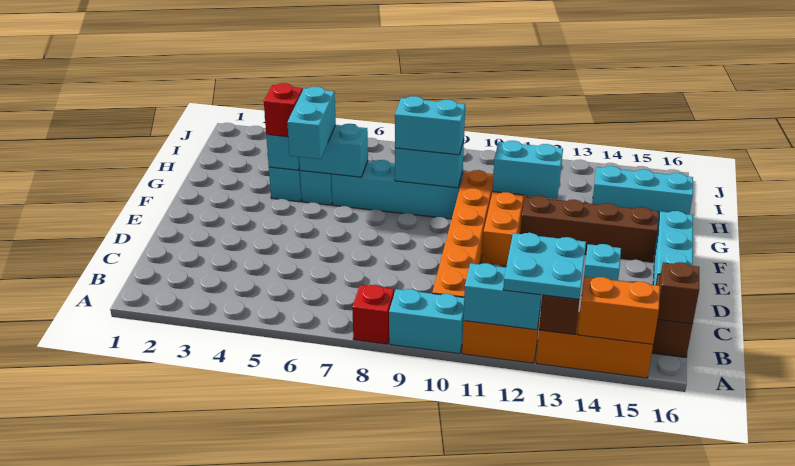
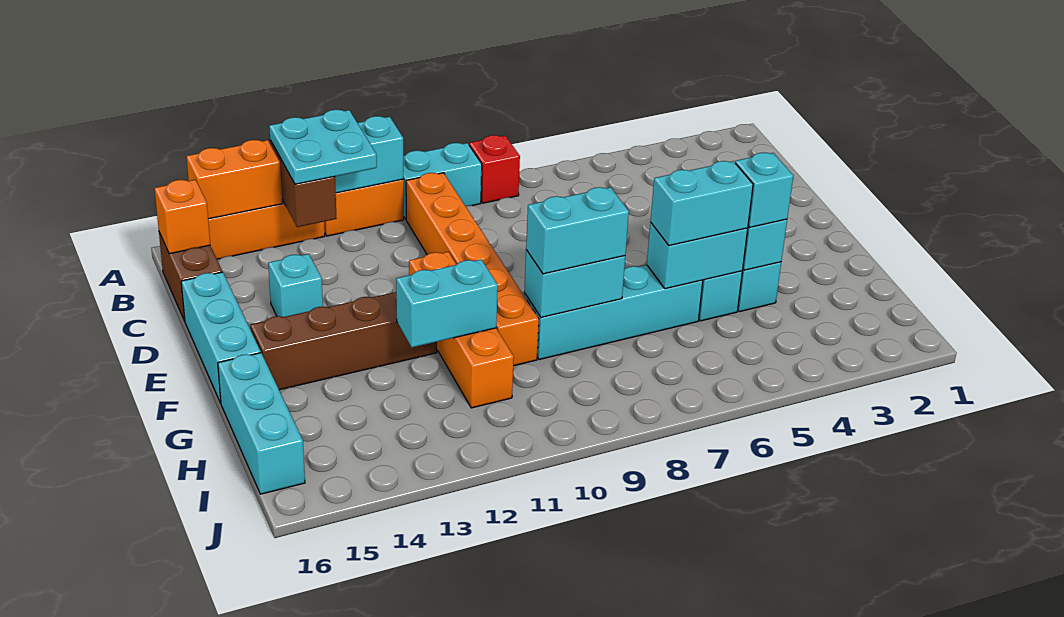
brown 1x1 brick [657,262,699,324] -> orange 1x1 brick [154,180,210,254]
cyan 1x2 brick [287,86,336,159] -> cyan 1x2 brick turned to [650,161,753,246]
red 1x1 brick [264,83,303,137] -> cyan 1x1 brick [735,153,793,227]
cyan 1x3 brick [592,166,693,222] -> cyan 1x3 brick turned to [218,353,305,494]

